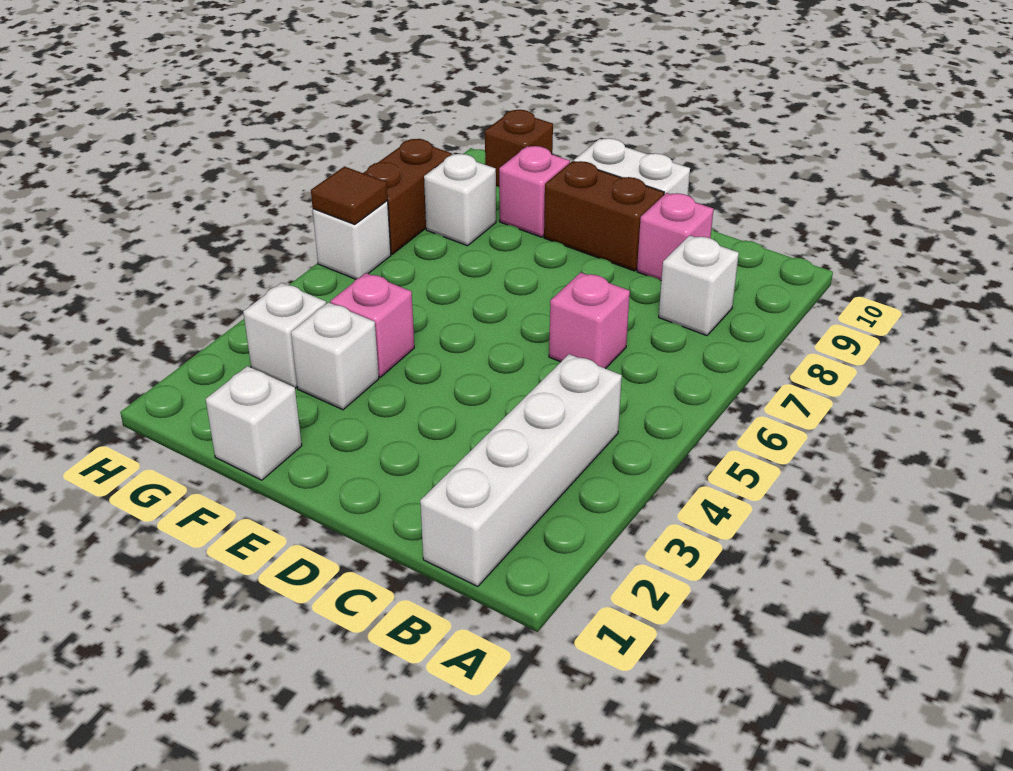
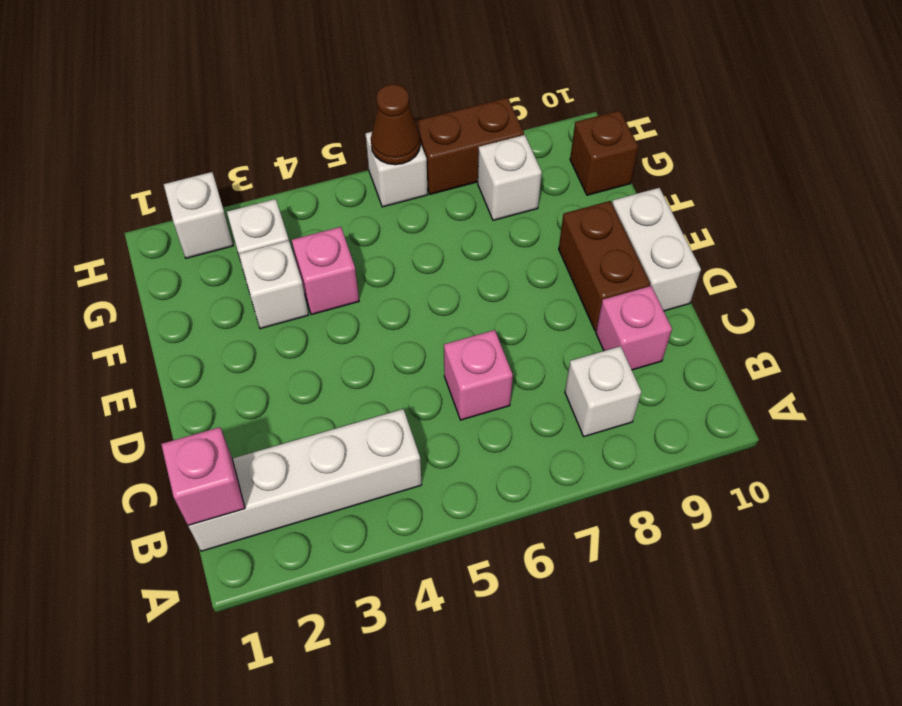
white 1x1 brick [206,366,302,480] -> white 1x1 brick moved to [164,172,233,258]
pink 1x1 brick [499,146,570,237] -> pink 1x1 brick moved to [161,427,245,526]
brown 1x1 tile [311,166,388,225] -> brown 1x1 cone [371,84,420,165]

